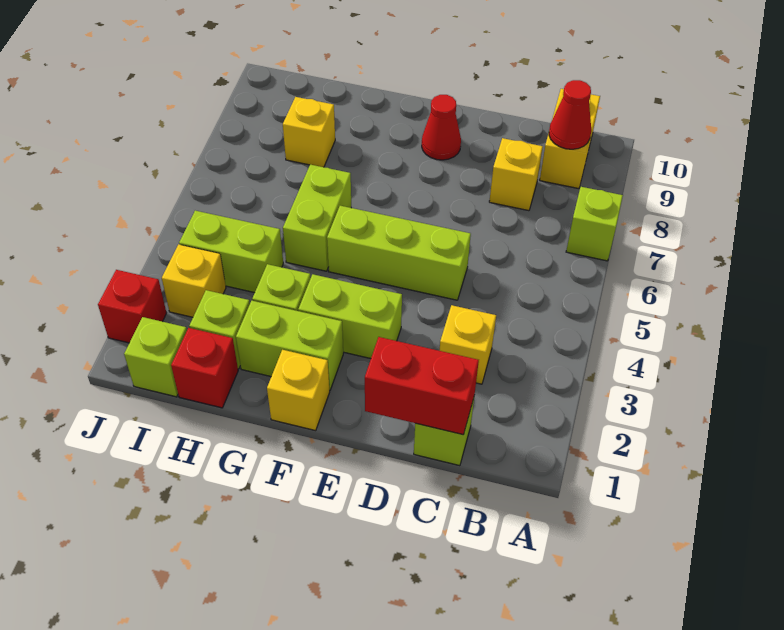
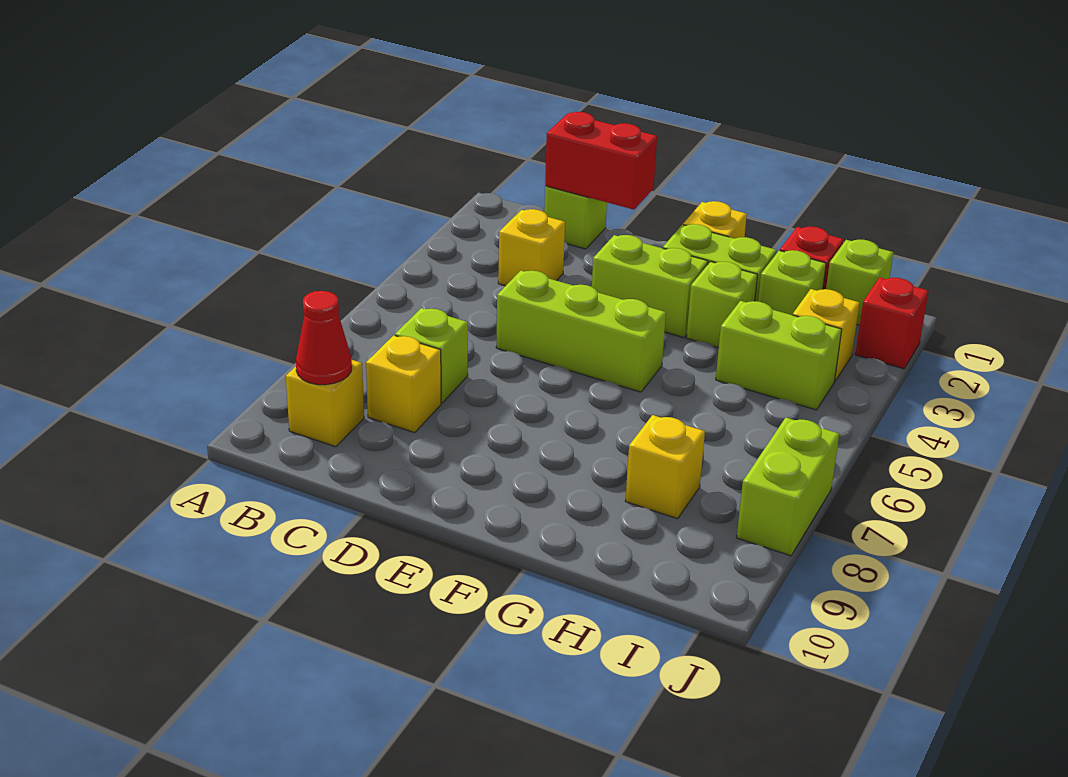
lime 1x1 brick [566,187,623,261] -> lime 1x1 brick moved to [395,308,468,403]
yellow 1x2 brick [540,89,600,189] -> yellow 1x1 brick [286,360,364,447]
red 1x1 cone [422,95,461,160] -> none
lime 1x2 brick [283,165,351,271] -> lime 1x2 brick moved to [737,418,839,556]

